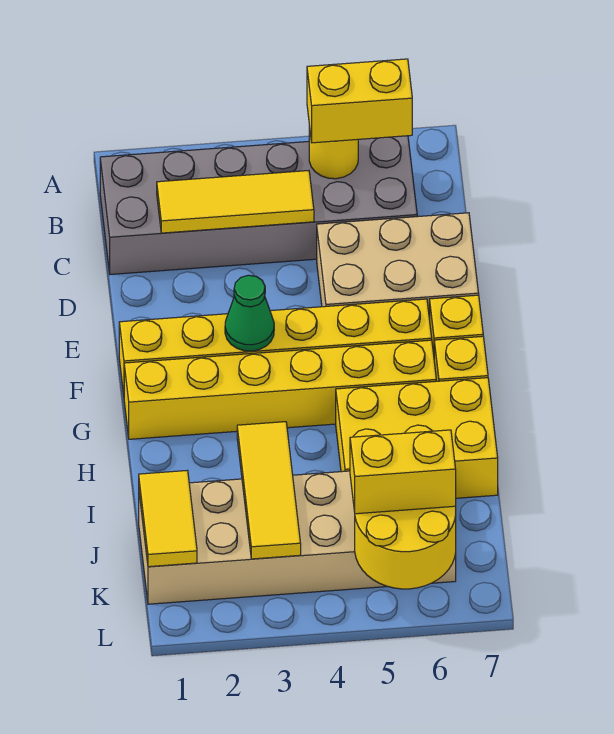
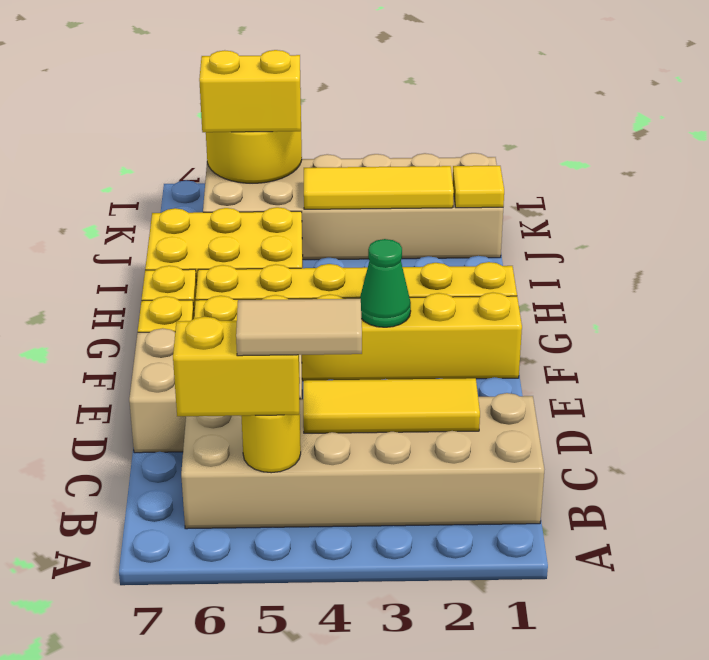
grey 2x6 brick [100,136,417,275] -> tan 2x6 brick [181,393,544,529]
none -> tan 1x2 tile [236,299,362,356]
yellow 1x3 tile [237,422,301,559] -> yellow 1x3 tile turned to [304,166,454,209]
yellow 1x2 tile [139,470,197,567] -> yellow 1x1 tile [453,166,504,208]

